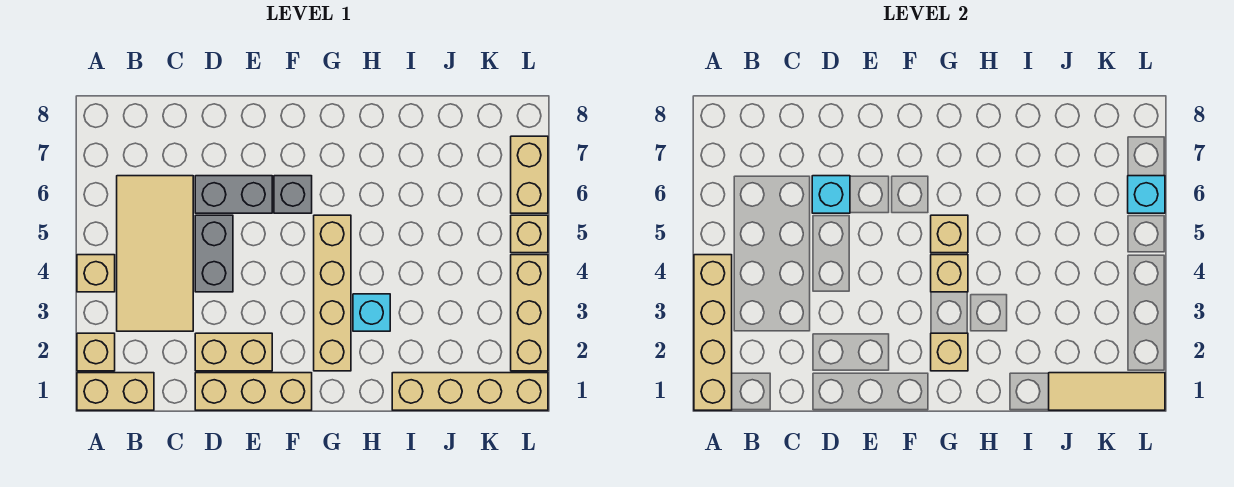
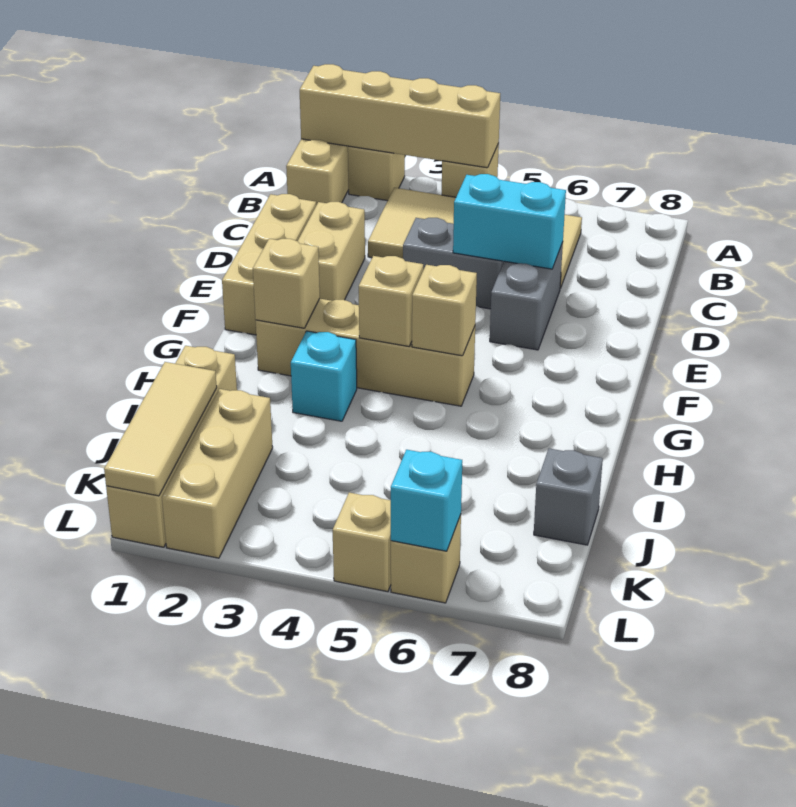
cyan 1x1 brick [812,176,850,213] -> cyan 1x2 brick [453,174,566,269]
grey 1x1 brick [274,176,312,213] -> grey 1x1 brick moved to [534,448,603,545]
tan 1x3 brick [511,255,548,371] -> tan 1x3 brick turned to [162,389,273,558]
tan 1x2 brick [511,136,548,213] -> tan 1x1 brick [391,515,461,603]

